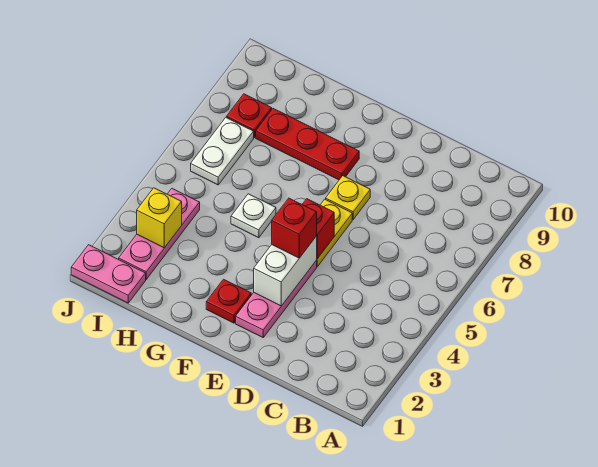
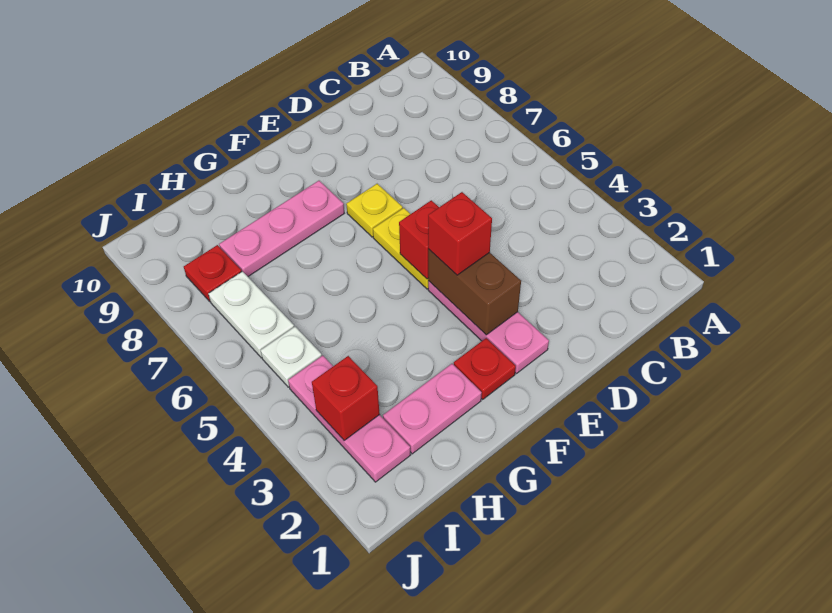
white 1x2 brick [254,236,317,306] -> brown 1x2 brick [428,249,521,335]
red 1x3 plate [256,109,359,180] -> pink 1x3 plate [219,181,344,276]
white 1x1 plate [231,194,276,238] -> white 1x1 plate moved to [261,327,322,387]
pink 1x2 plate [71,245,146,303] -> pink 1x2 plate moved to [383,364,482,454]
yellow 1x1 brick [137,188,182,248] -> red 1x1 brick [312,356,380,441]

